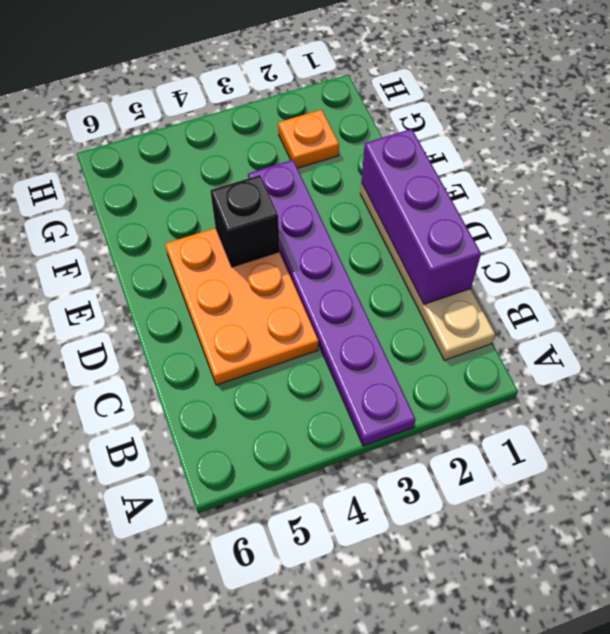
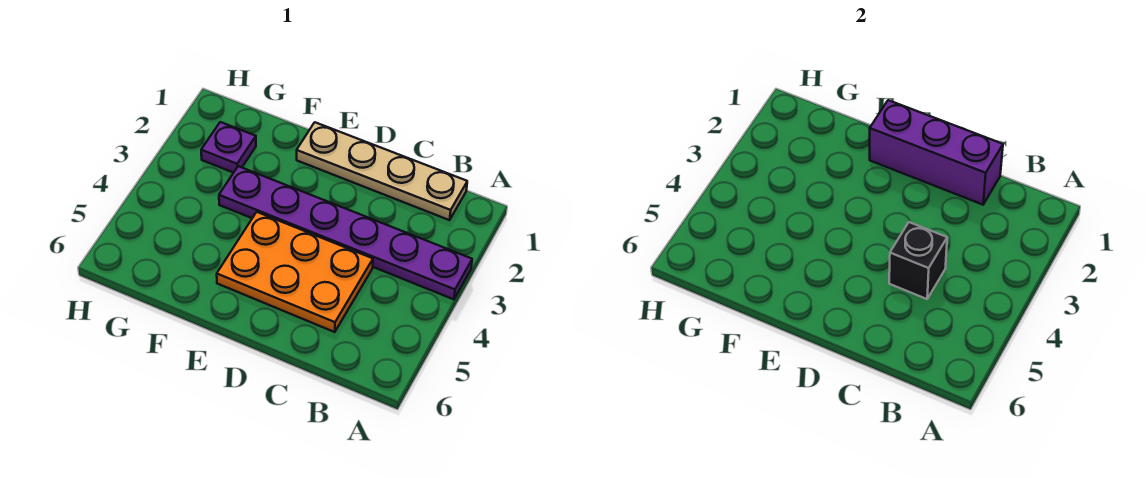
black 1x1 brick [210,175,280,267] -> black 1x1 brick moved to [889,222,947,299]
orange 1x1 plate [278,110,339,168] -> purple 1x1 plate [201,122,256,173]

